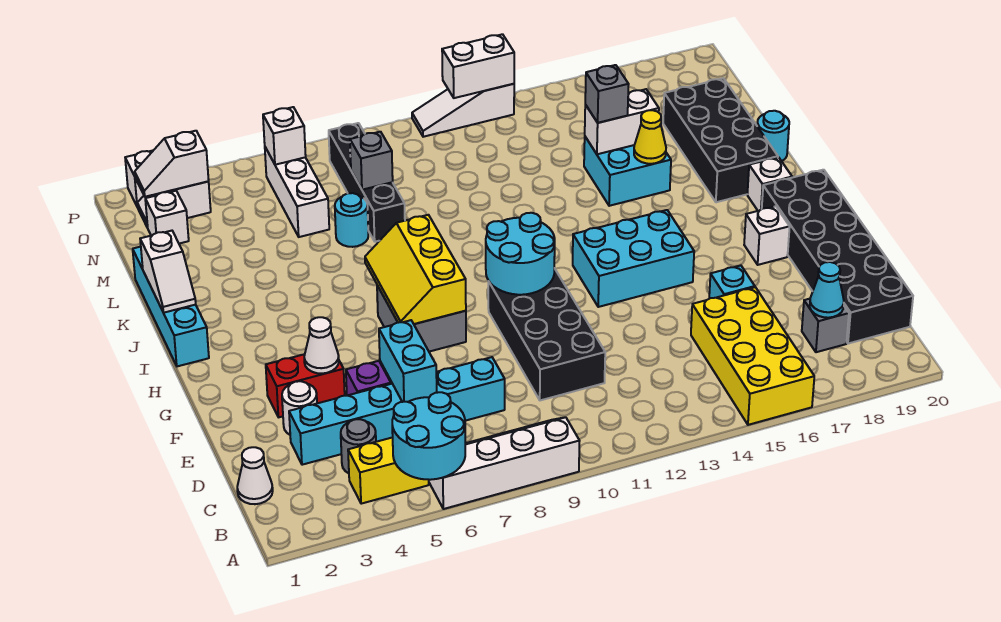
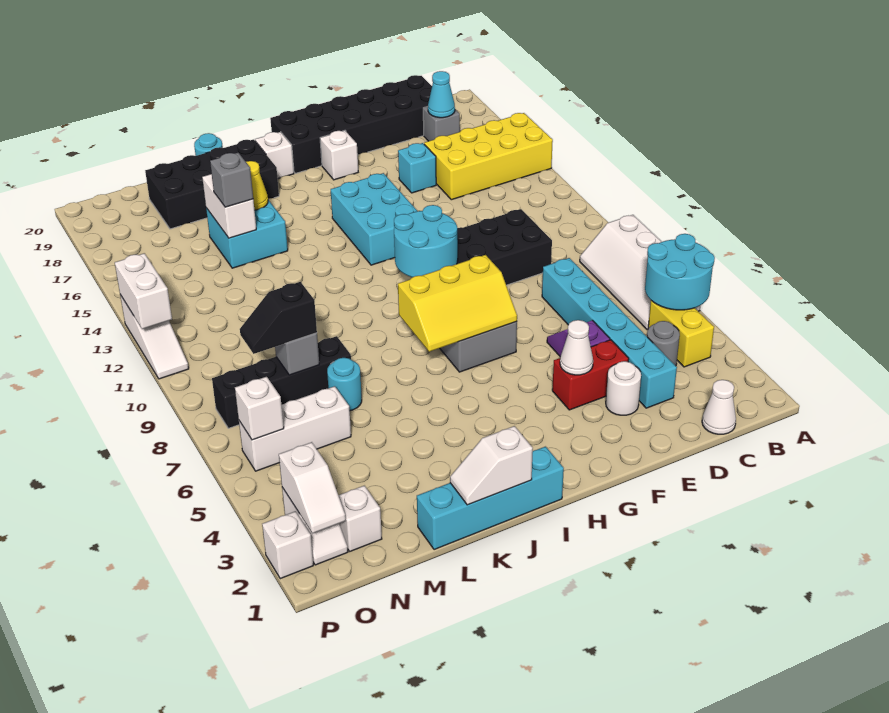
cyan 1x2 brick [379,320,437,402] -> none
red 1x2 brick [266,354,345,417] -> red 1x2 brick turned to [552,340,629,410]
white 1x2 slope [140,231,196,313] -> white 1x2 slope turned to [450,426,533,505]
none -> black 1x2 slope [240,282,317,354]

